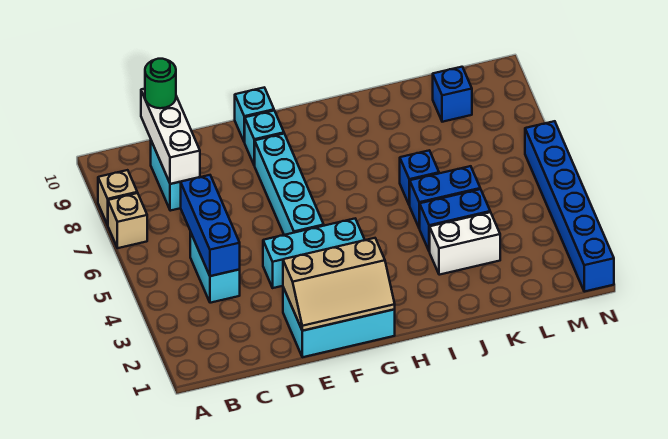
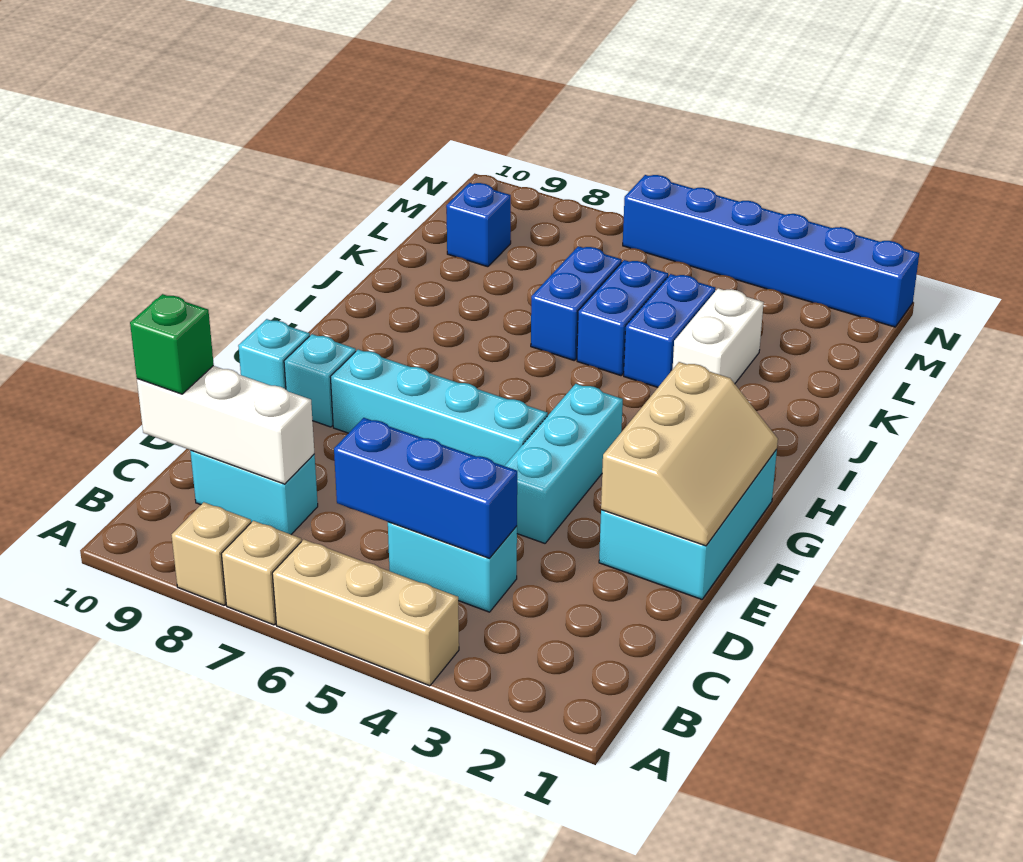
none -> tan 1x3 brick [272,539,459,686]
green 1x1 round brick [145,59,176,108] -> green 1x1 brick [130,294,214,394]
blue 1x1 brick [400,150,439,205] -> blue 1x2 brick [531,246,622,361]

